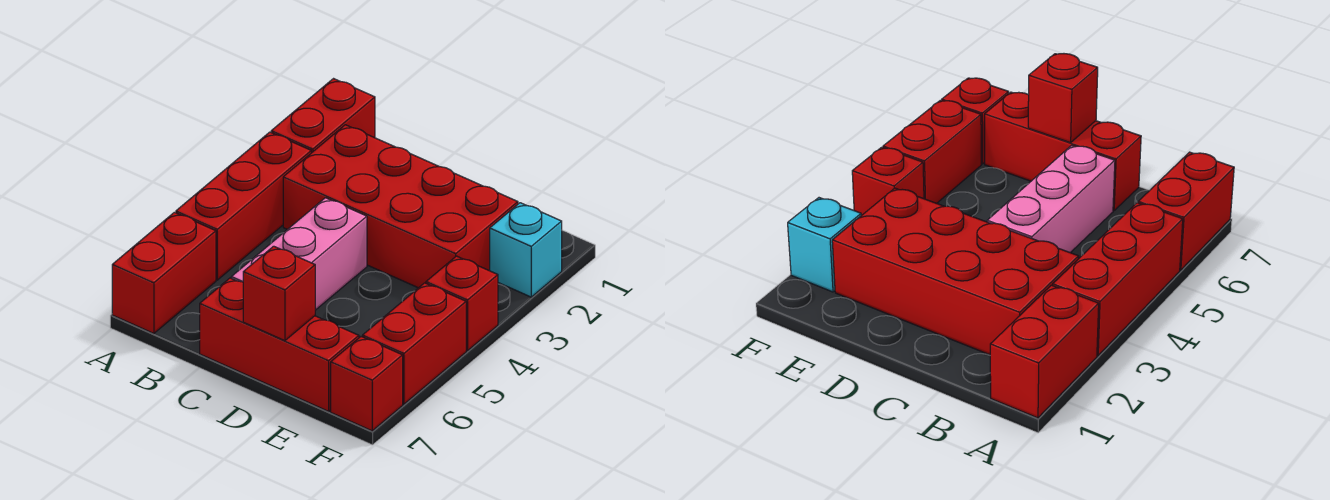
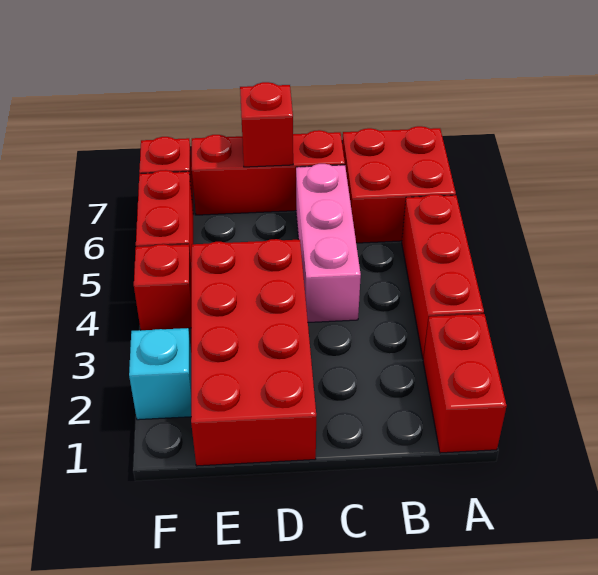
red 1x2 brick [112,212,216,334] -> red 2x2 brick [342,126,456,243]
red 2x4 brick [283,125,518,288] -> red 2x4 brick turned to [191,239,316,466]

